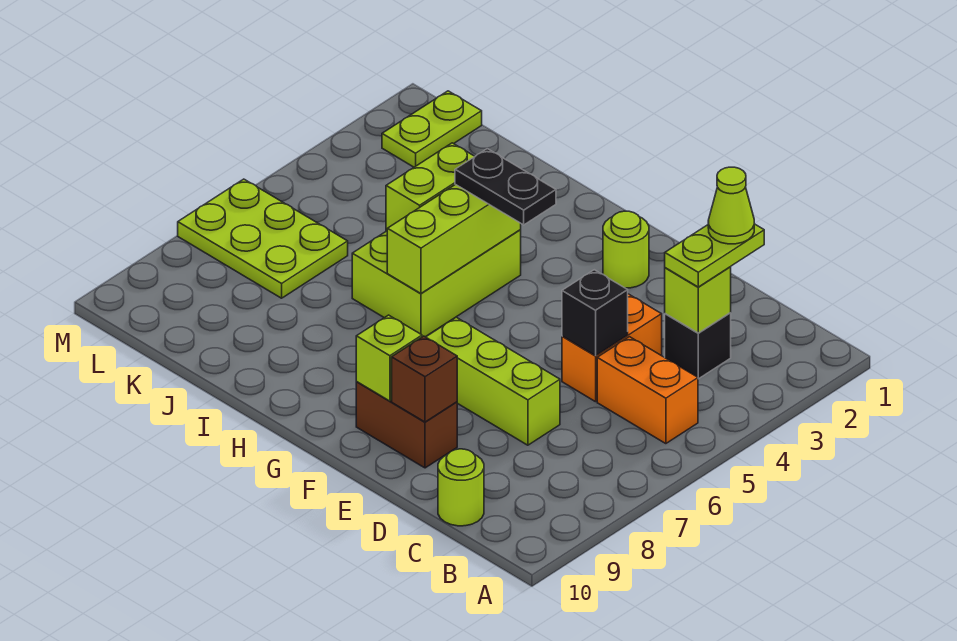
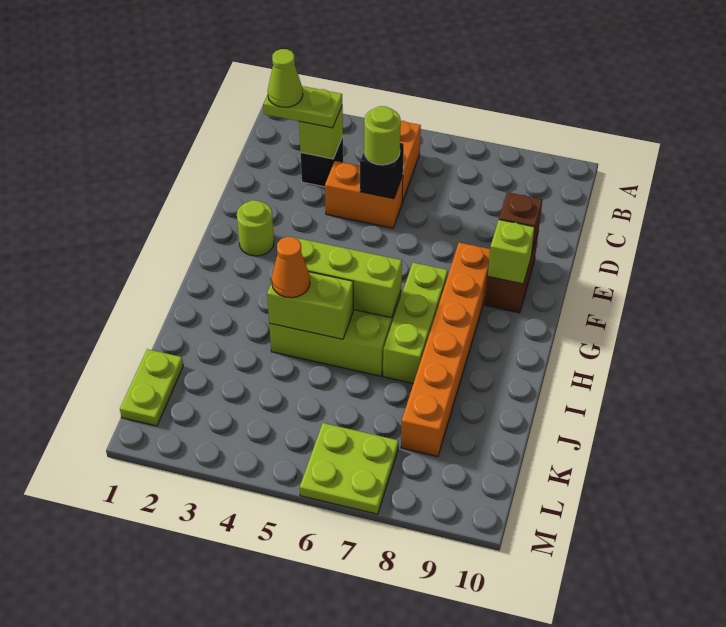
lime 1x1 round brick [438,449,484,526] -> lime 1x1 round brick moved to [364,106,401,165]
lime 1x3 brick [426,317,560,445] -> lime 1x3 brick moved to [383,263,448,384]
none -> orange 1x6 brick [401,243,490,456]
black 1x2 plate [455,149,556,225] -> none
none -> orange 1x1 cone [272,237,310,298]
lime 2x3 plate [178,179,348,298] -> lime 2x2 plate [300,423,399,514]
lime 1x2 plate [382,91,482,167] -> lime 1x2 plate turned to [120,349,183,426]

